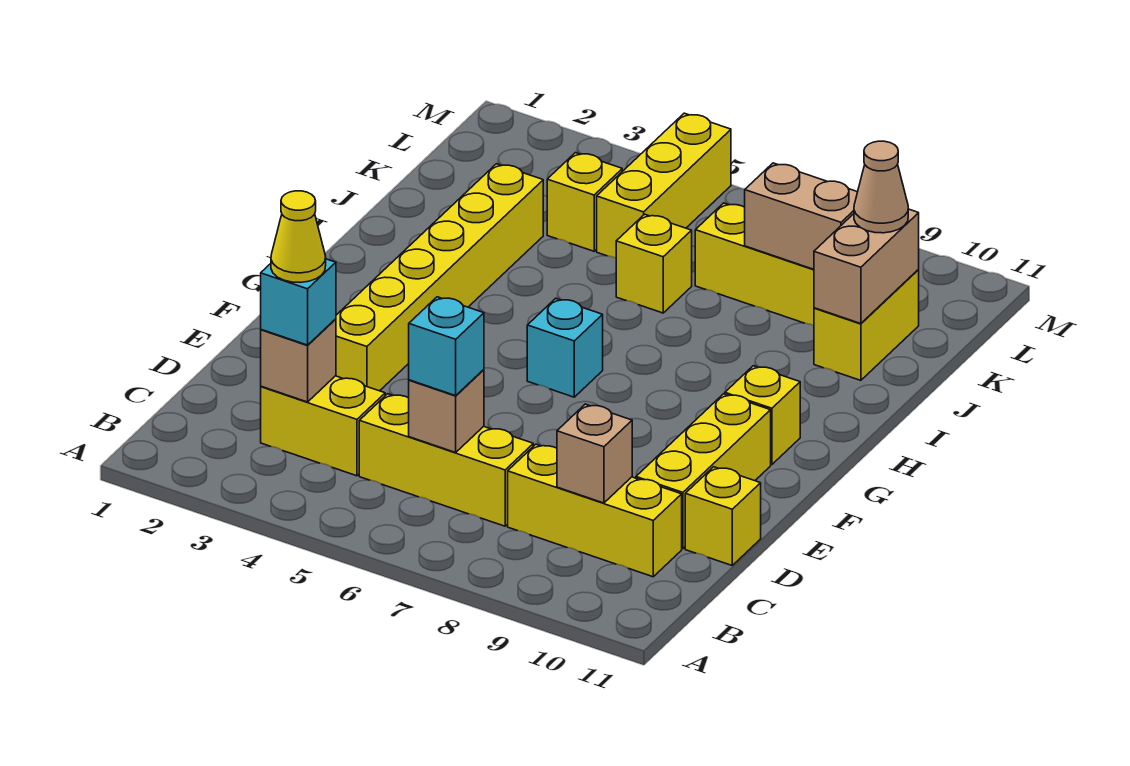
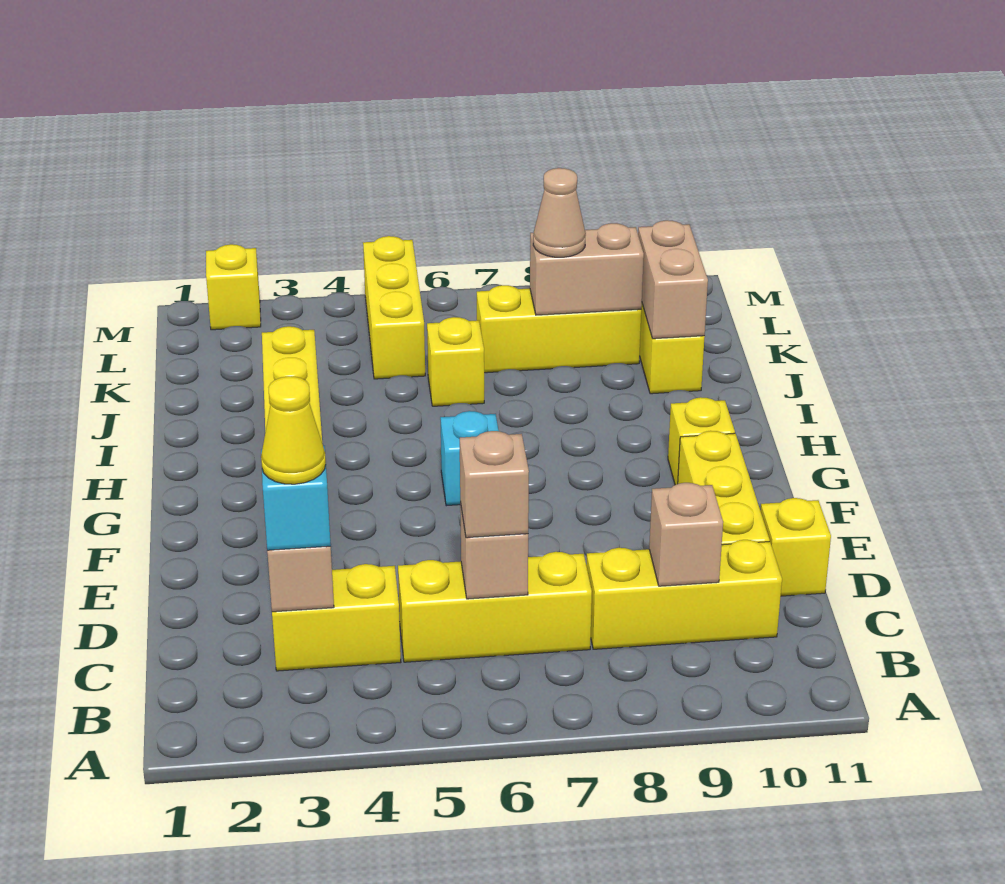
cyan 1x1 brick [409,297,484,396] -> tan 1x1 brick [460,431,529,538]
yellow 1x1 brick [547,153,622,251] -> yellow 1x1 brick moved to [206,244,261,330]
tan 1x1 cone [854,141,908,233] -> tan 1x1 cone moved to [533,168,586,257]

